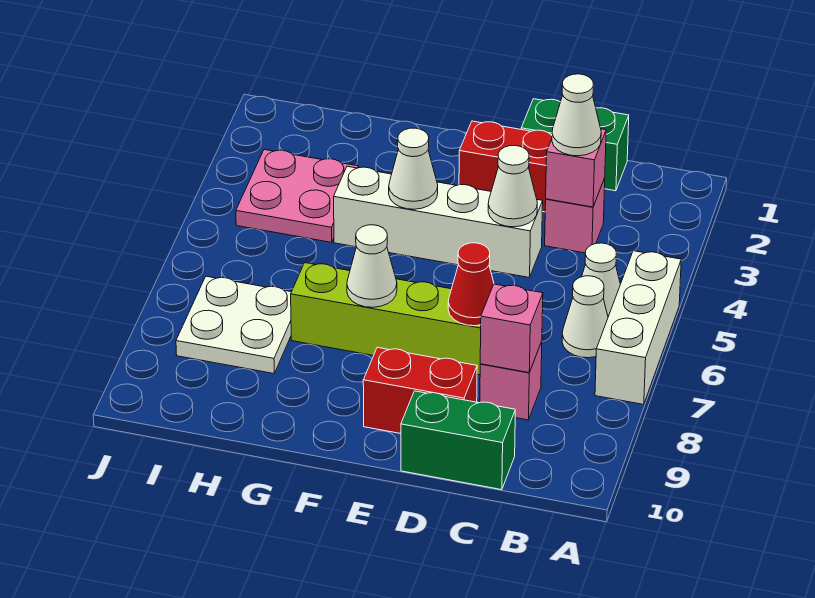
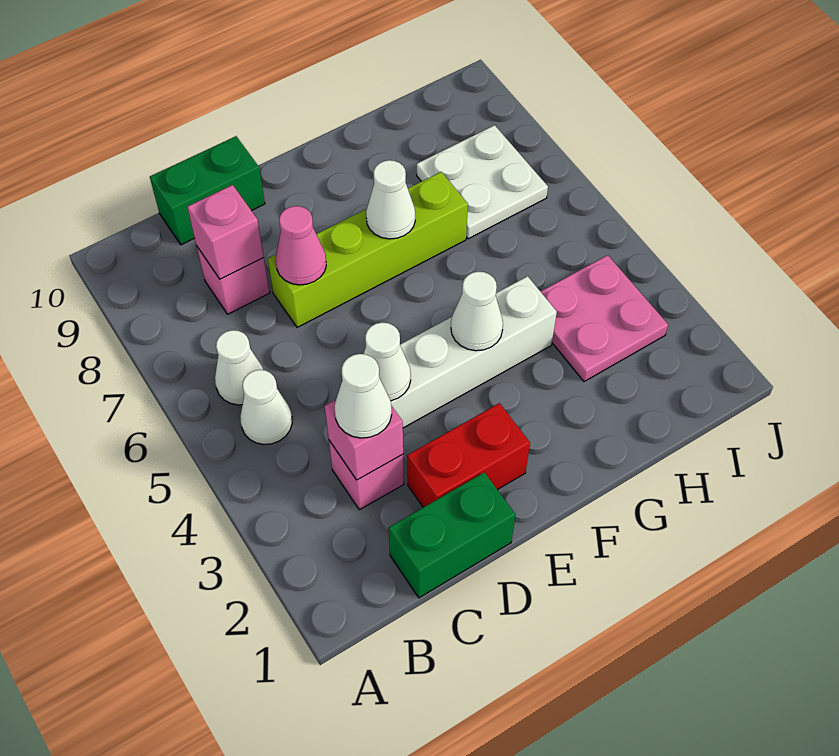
white 1x3 brick [595,251,681,405] -> none
red 1x1 cone [448,243,494,326] -> pink 1x1 cone [276,206,326,285]
red 1x2 brick [363,347,477,434] -> none

